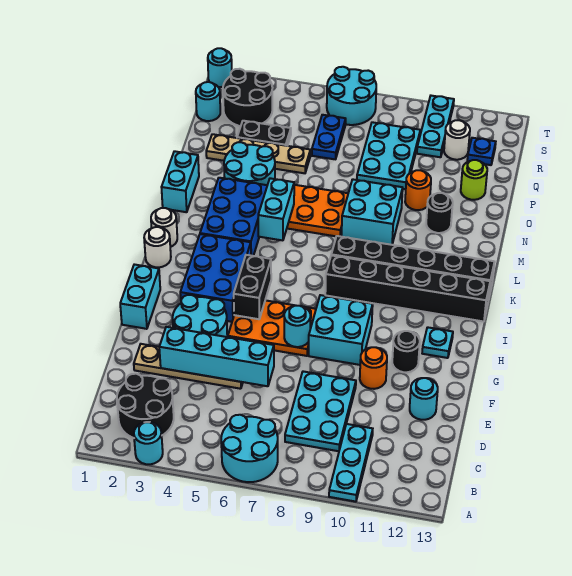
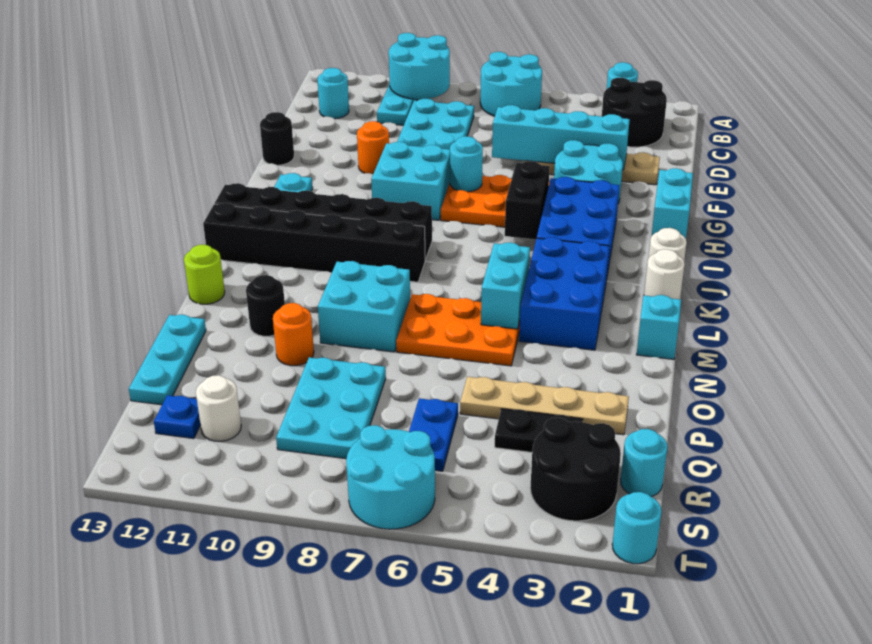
cyan 1x1 round brick [410,378,438,420] -> cyan 1x1 round brick moved to [317,68,349,119]
black 1x1 round brick [392,331,420,372] -> black 1x1 round brick moved to [260,112,294,165]
cyan 1x2 brick [161,151,199,212] -> cyan 1x1 brick [637,295,681,359]
cyan 2x2 round brick [224,142,275,185] -> cyan 2x2 round brick moved to [389,33,450,99]
lime 1x1 round brick [461,160,487,200] -> lime 1x1 round brick moved to [184,245,225,304]
cyan 1x3 plate [417,96,454,157] -> cyan 1x3 plate moved to [129,315,206,405]

